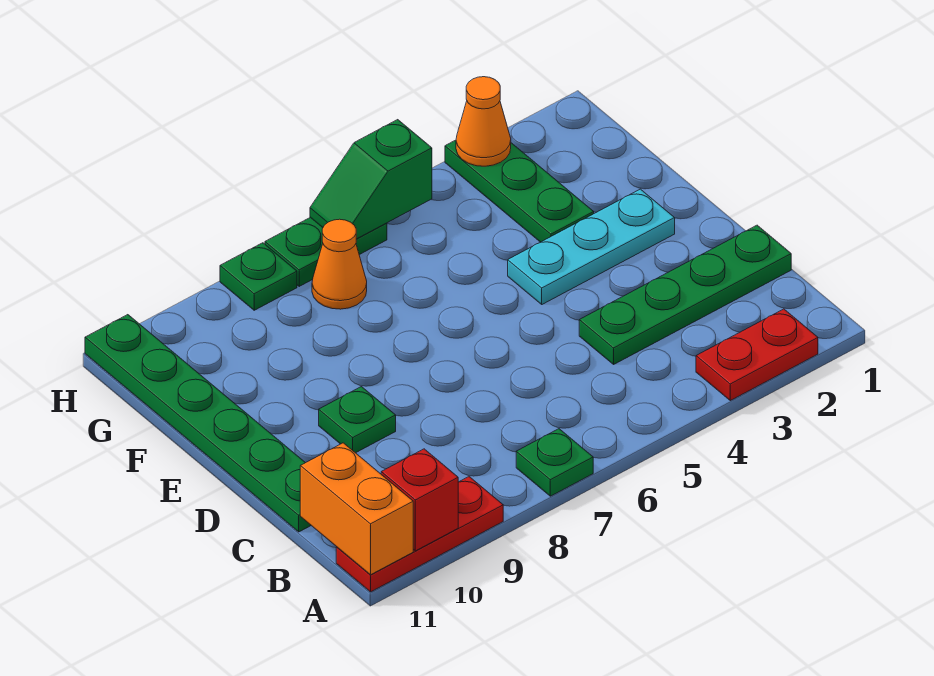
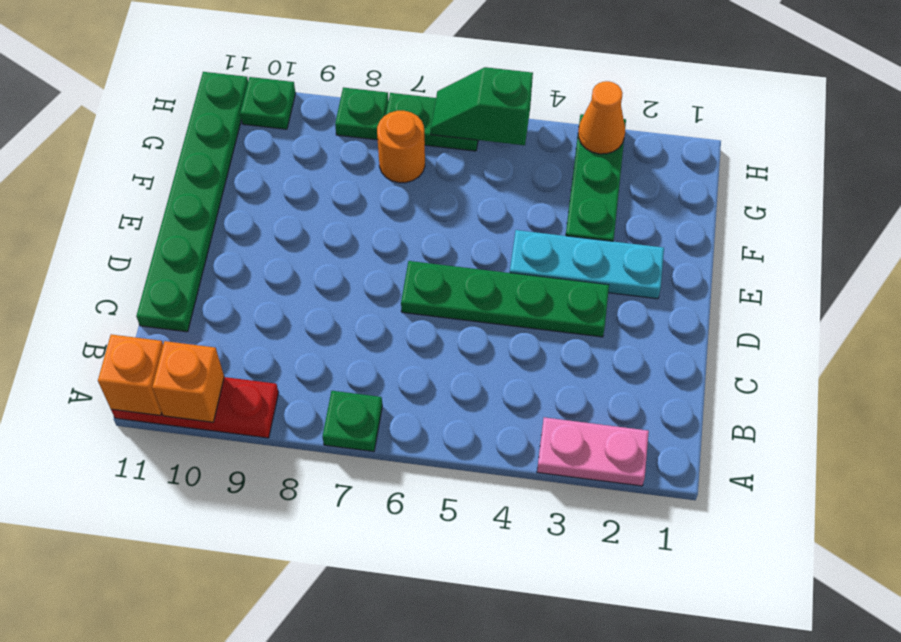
red 1x2 plate [696,309,818,401] -> pink 1x2 plate [537,417,649,486]
red 1x1 brick [381,449,458,551] -> orange 1x1 brick [152,341,224,422]
orange 1x2 brick [300,443,413,575] -> orange 1x1 brick [98,334,163,416]
green 1x4 plate [579,225,791,364] -> green 1x4 plate moved to [401,261,609,337]
green 1x1 plate [319,387,396,453] -> green 1x1 plate moved to [240,77,296,129]
orange 1x1 cone [312,219,367,309] -> orange 1x1 round brick [377,111,425,183]

